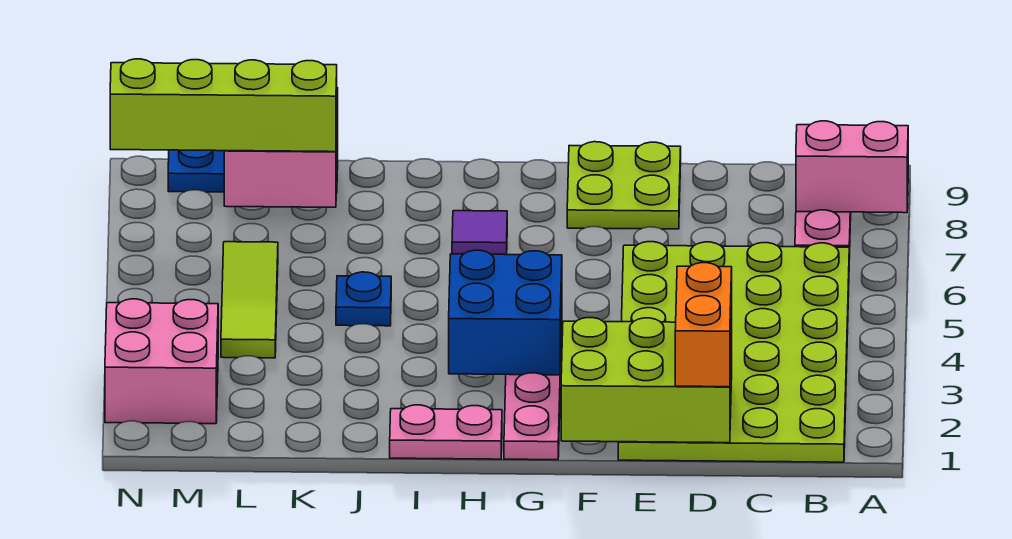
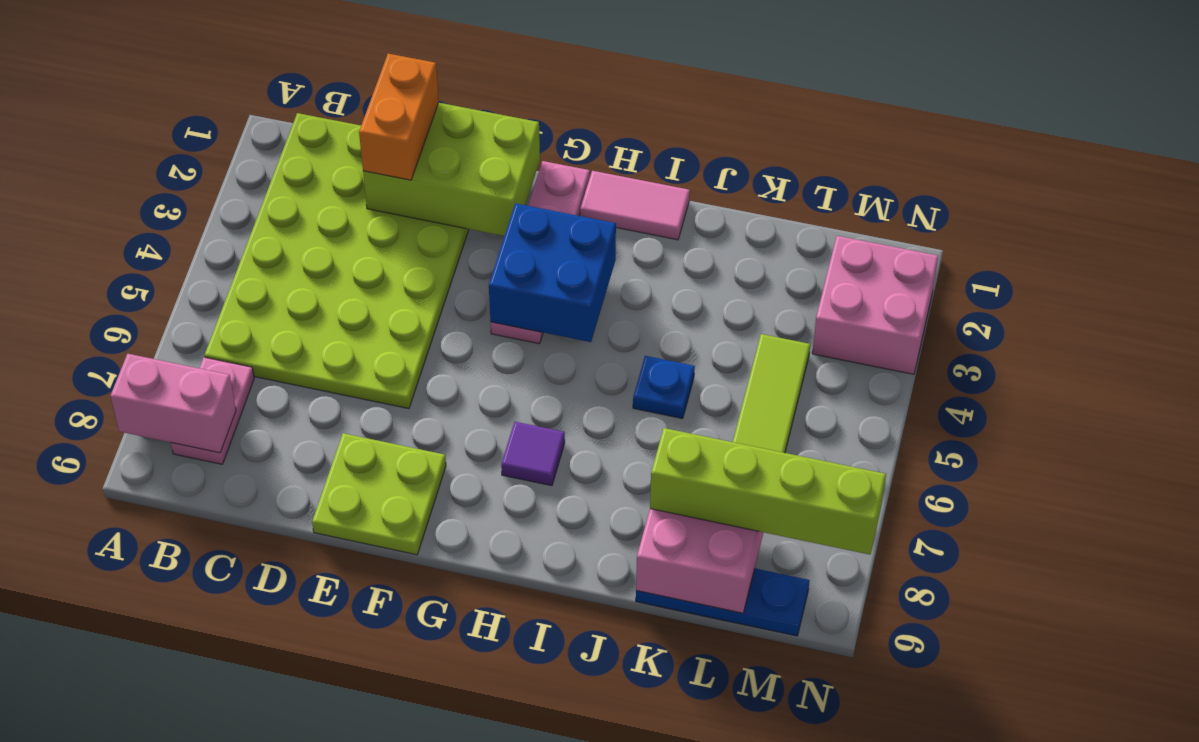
pink 1x2 plate [390,405,502,459] -> pink 1x2 tile [580,171,690,240]

